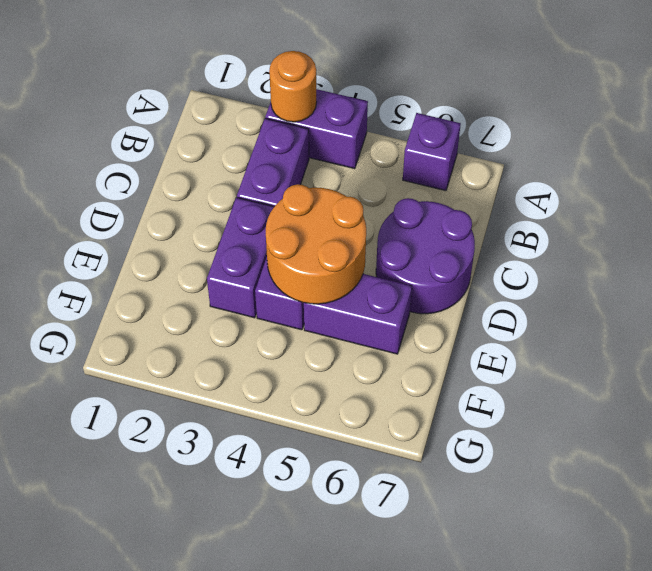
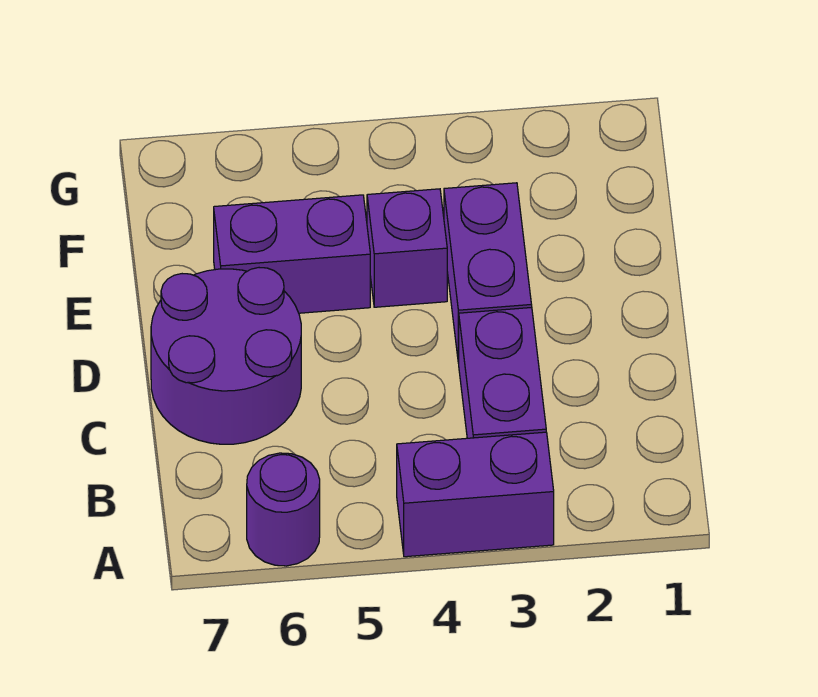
orange 1x1 round brick [269,51,316,122] -> none
purple 1x1 brick [403,113,461,191] -> purple 1x1 round brick [247,453,320,566]
orange 2x2 round brick [266,184,366,304] -> none

